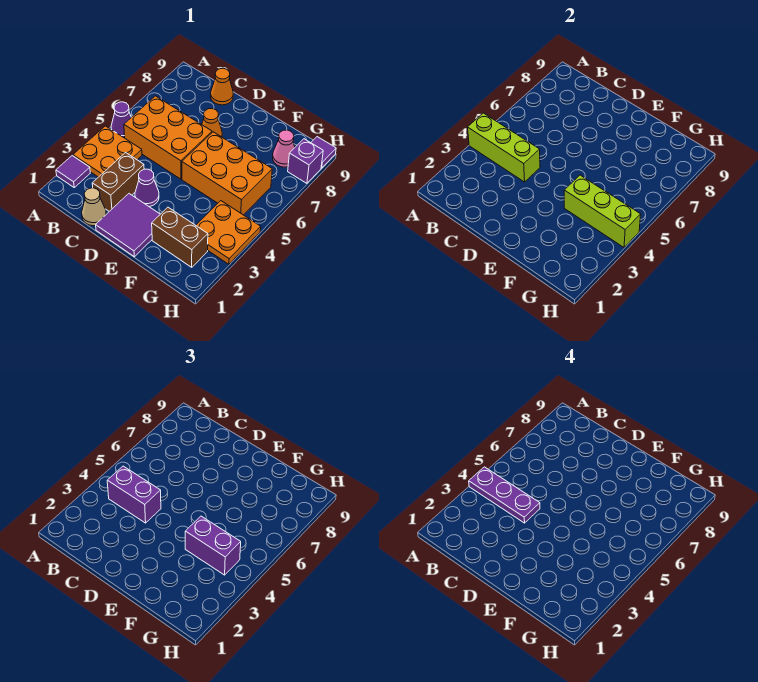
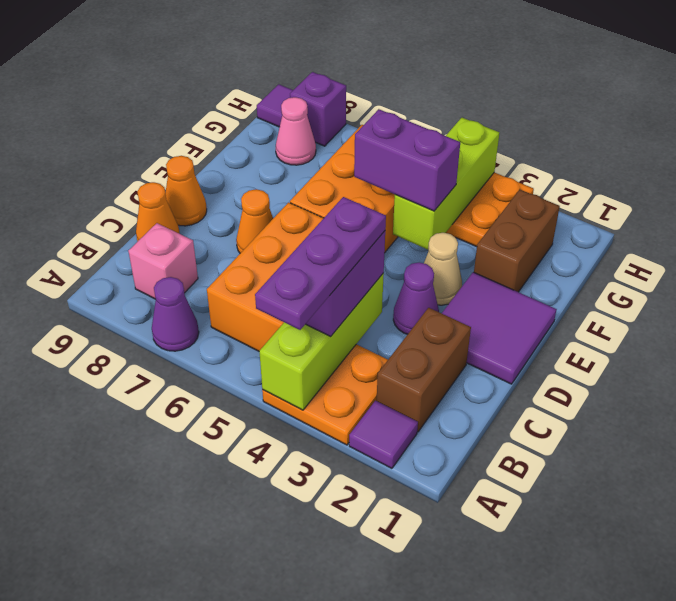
purple 1x1 cone [111,102,131,138] -> purple 1x1 cone moved to [152,277,199,351]
none -> pink 1x1 brick [128,223,198,299]
tan 1x1 cone [82,188,106,226] -> tan 1x1 cone moved to [424,233,462,305]
brown 1x2 brick [92,153,144,211] -> brown 1x2 brick turned to [377,308,471,432]
none -> orange 1x1 cone [166,156,207,226]
purple 1x2 brick [185,516,241,575] -> purple 1x2 brick turned to [354,109,460,211]

